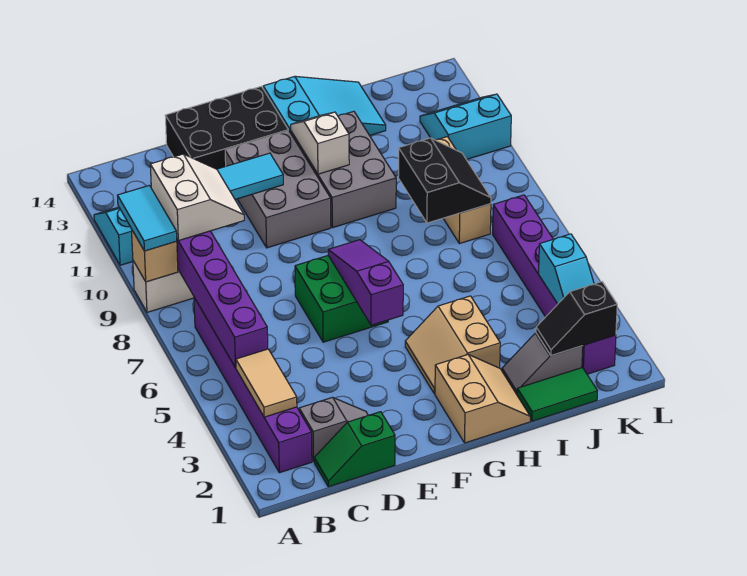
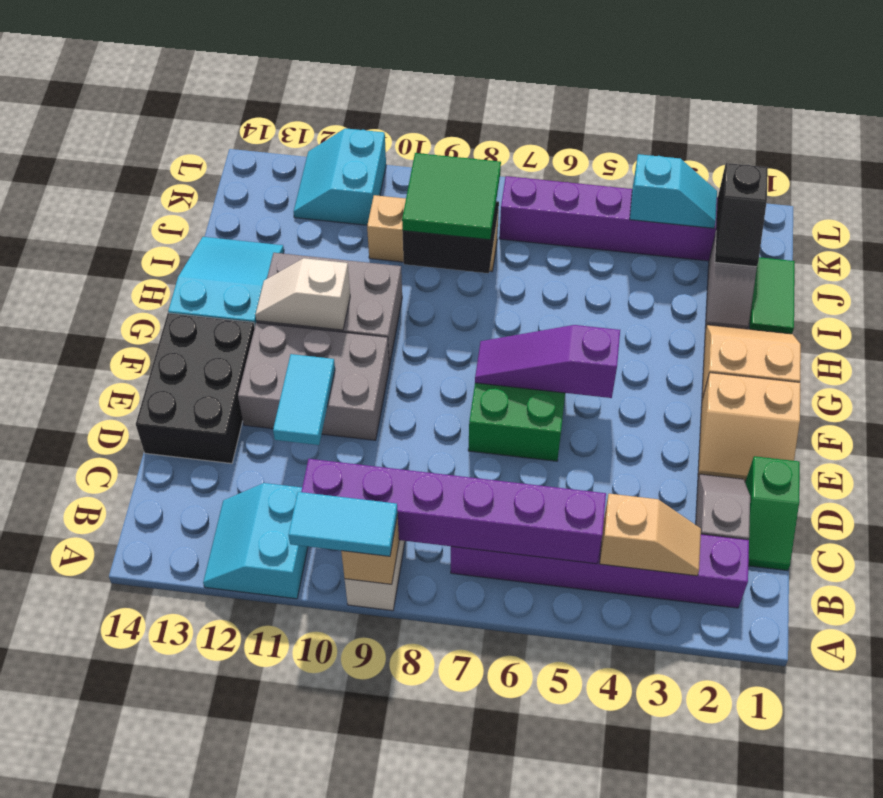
tan 1x2 tile [236,349,297,417] -> tan 1x2 slope [600,494,701,576]
white 2x2 slope [150,154,244,241] -> none
tan 2x2 slope [405,296,500,394] -> tan 2x2 slope moved to [698,373,800,481]
none -> green 2x2 tile [402,153,501,240]

